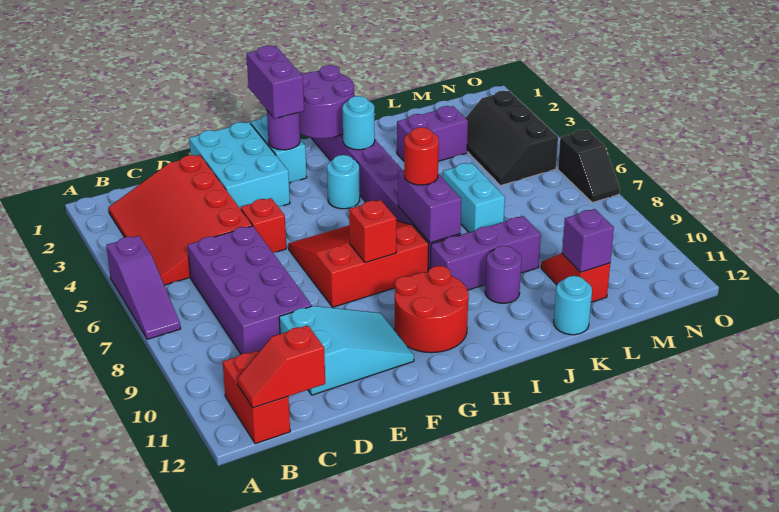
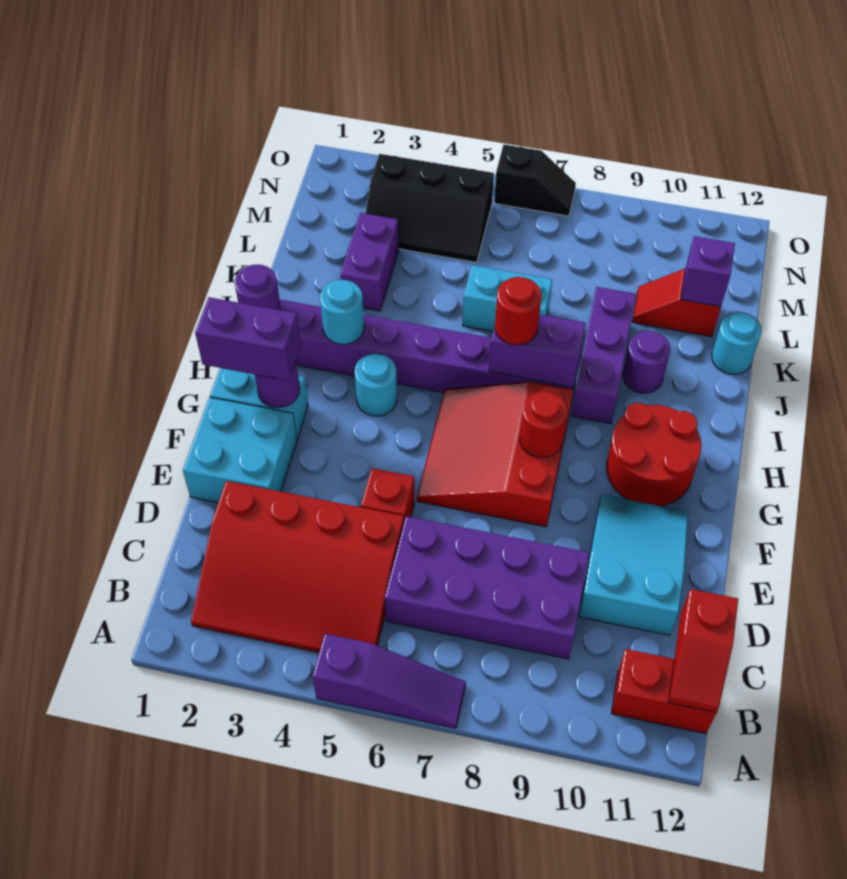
cyan 2x3 brick [189,122,290,209] -> cyan 2x2 brick [183,397,297,502]
red 1x1 brick [349,200,396,263] -> red 1x1 round brick [520,392,567,458]
purple 2x2 round brick [299,65,354,138] -> purple 1x1 round brick [235,265,281,310]

